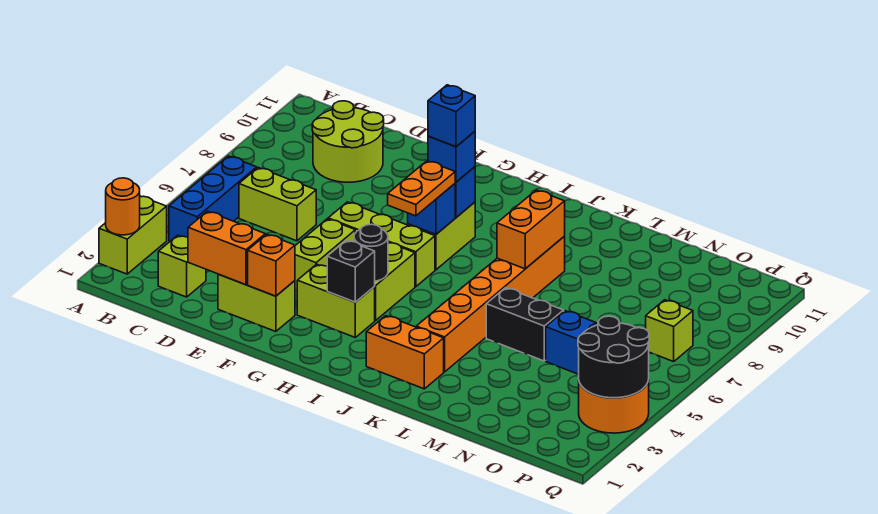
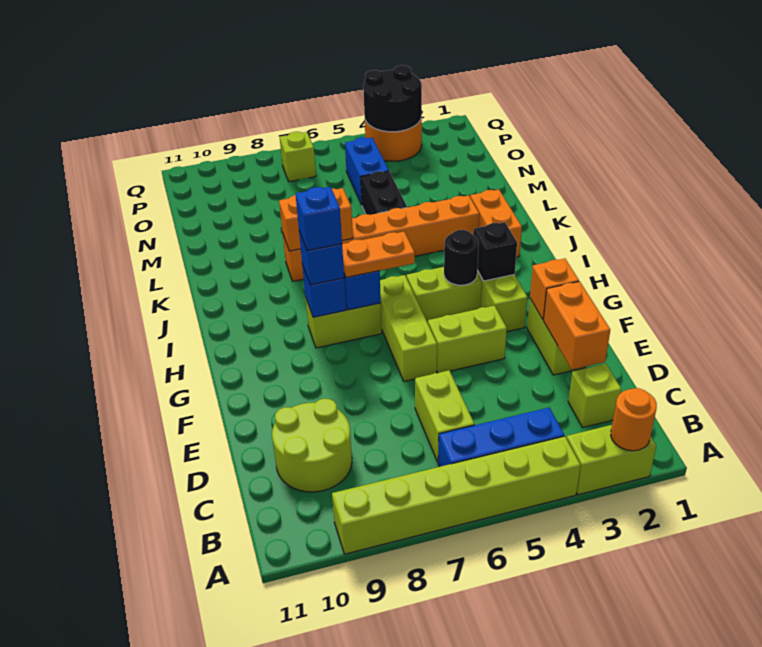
none -> lime 1x6 brick [332,436,581,554]

